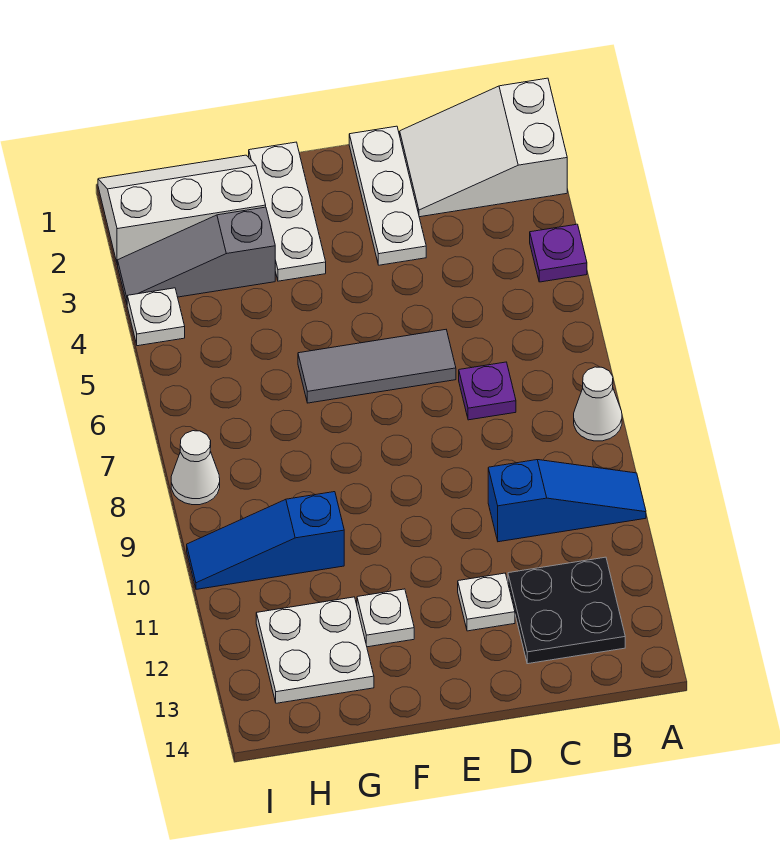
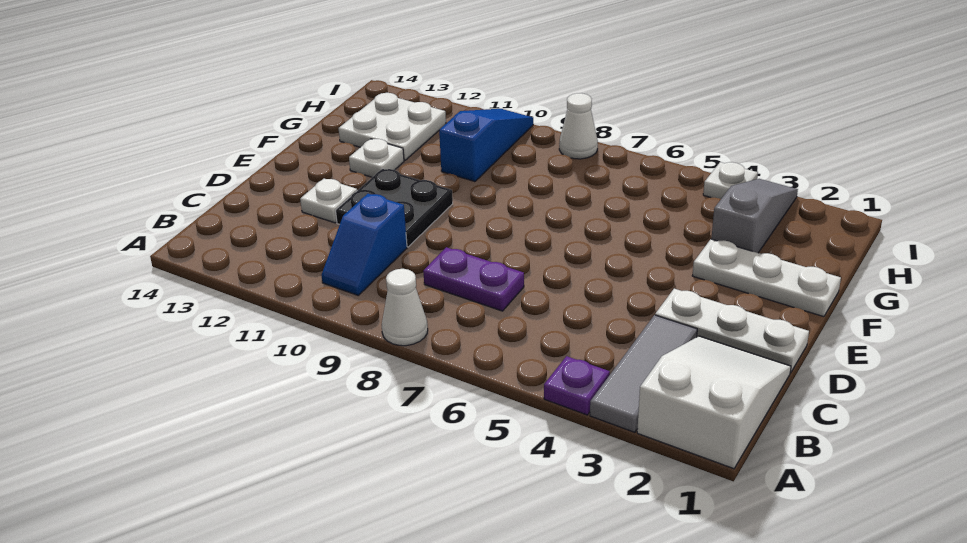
blue 1x3 slope [488,460,646,542] -> blue 1x2 slope [321,194,407,295]
black 2x2 plate [508,557,625,664] -> black 2x2 plate moved to [336,169,453,247]
purple 1x1 plate [459,362,516,420] -> purple 1x2 plate [423,247,524,311]
grey 1x3 tile [298,330,456,403] -> grey 1x3 tile moved to [590,315,697,432]
white 2x3 slope [98,155,266,265] -> none

